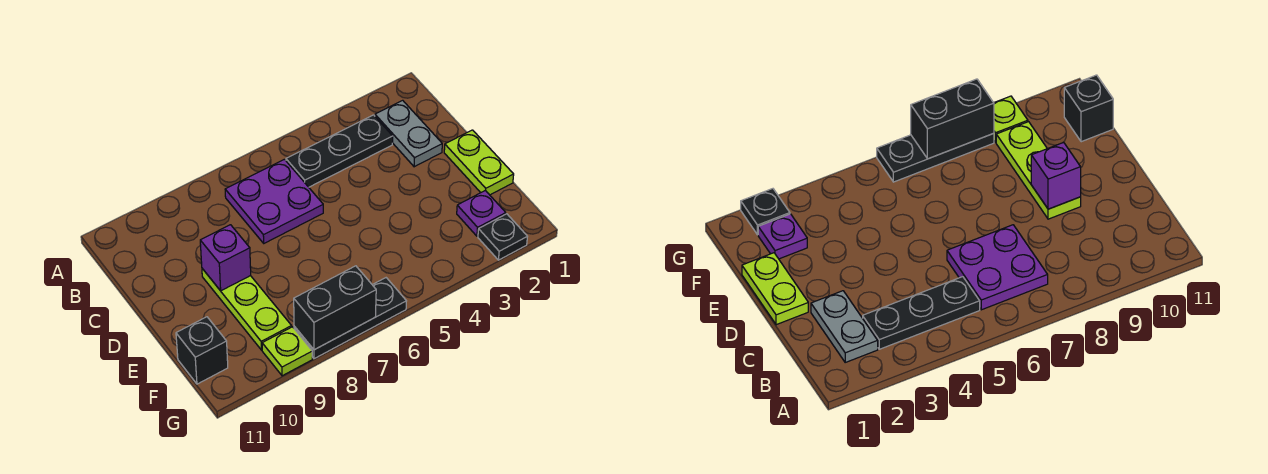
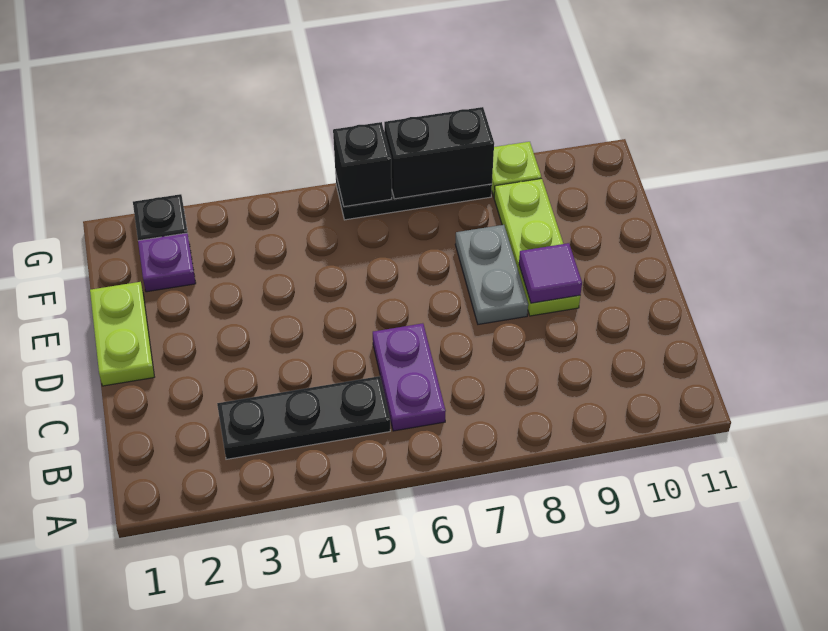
grey 1x2 plate [375,100,442,167] -> grey 1x2 plate moved to [455,225,528,324]
purple 2x2 plate [225,159,323,243] -> purple 1x2 plate [373,323,446,431]
purple 1x1 brick [200,225,251,291] -> purple 1x1 tile [519,243,582,303]
black 1x1 brick [176,317,228,384] -> black 1x1 brick moved to [333,122,392,207]

